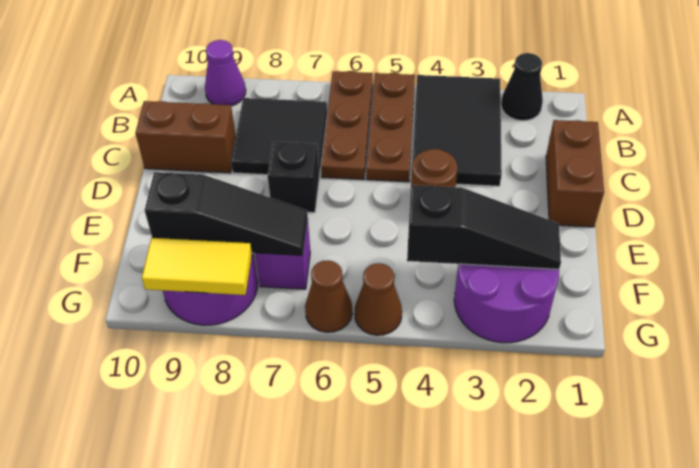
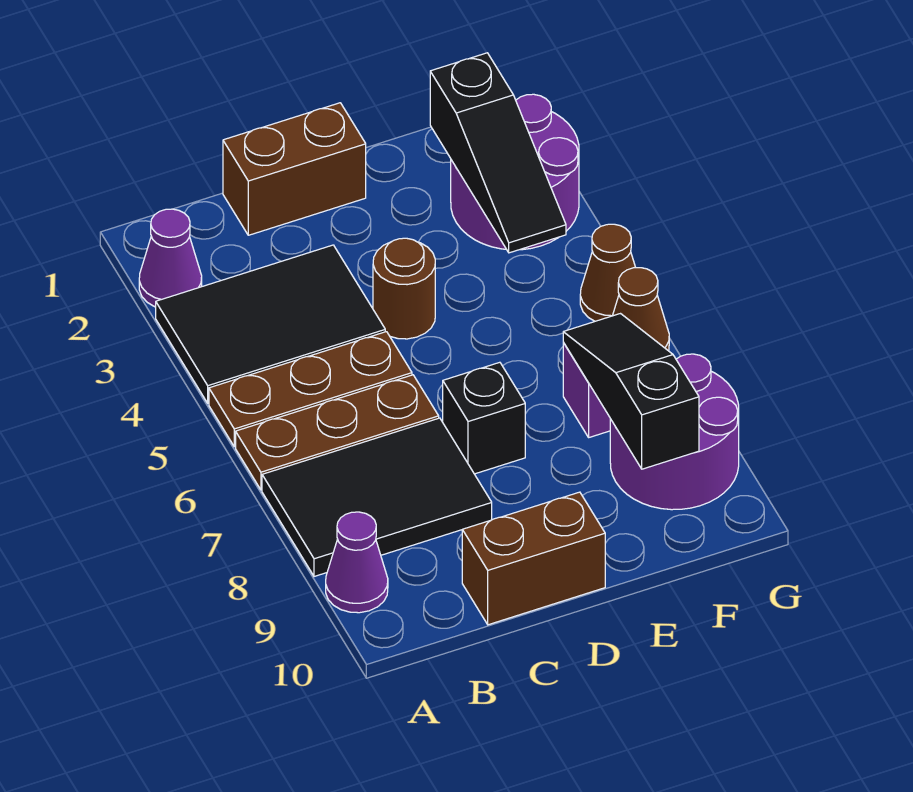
black 1x1 cone [501,53,543,121] -> purple 1x1 cone [139,209,202,307]
black 2x2 tile [231,98,327,177] -> black 2x3 tile [262,418,492,577]
brown 1x2 brick [135,101,236,173] -> brown 1x2 brick turned to [462,492,605,625]
black 1x3 slope [407,185,561,269] -> black 1x3 slope turned to [430,53,566,253]
yellow 1x2 tile [142,238,252,295] -> none

